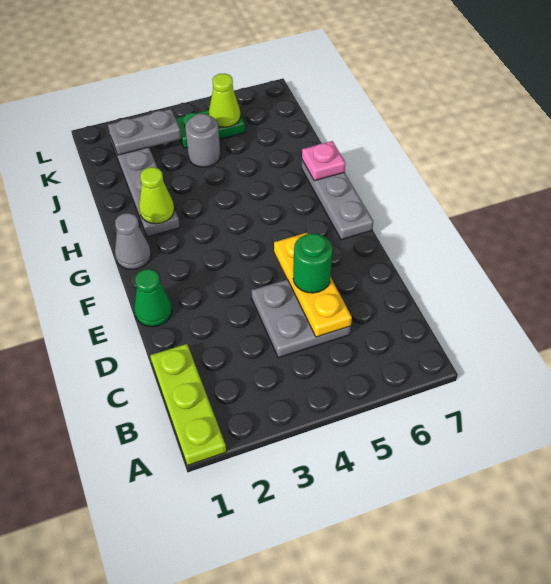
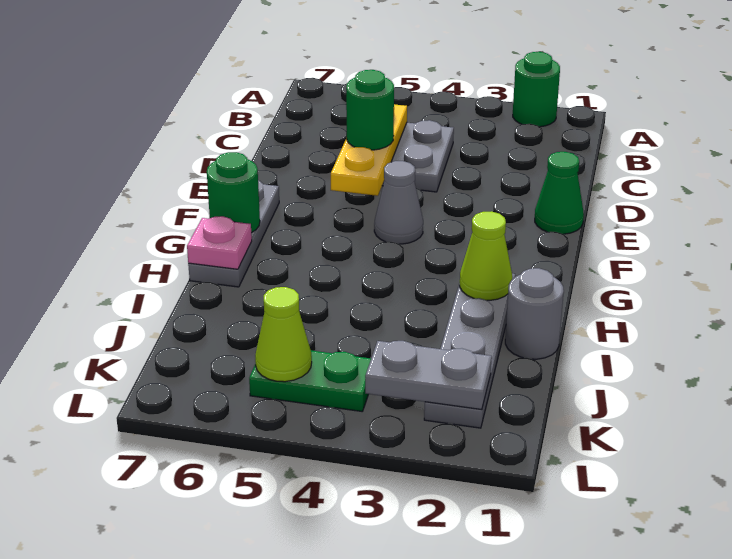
lime 1x3 plate [150,344,226,466] -> none
none -> green 1x1 round brick [513,52,560,127]
grey 1x1 cone [115,213,151,269] -> grey 1x1 cone moved to [374,161,423,244]
none -> green 1x1 round brick [207,152,260,233]
grey 1x1 round brick [185,114,220,167] -> grey 1x1 round brick moved to [505,268,564,359]

